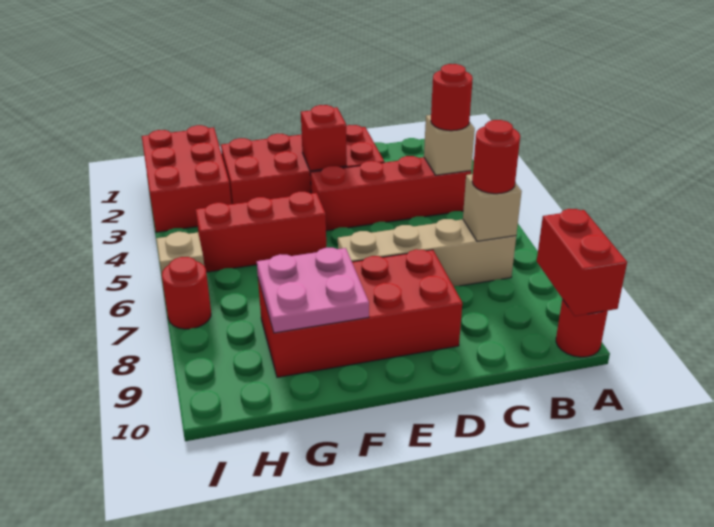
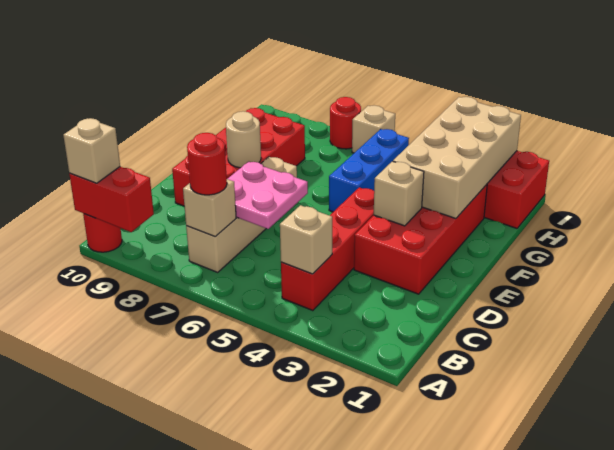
none -> tan 1x1 brick [63,118,120,183]
red 1x1 round brick [431,64,473,131] -> none
red 1x1 brick [301,105,347,171] -> tan 1x1 brick [374,161,424,226]
none -> tan 1x1 round brick [226,111,261,168]
none -> tan 2x4 brick [393,97,521,219]
red 1x3 brick [196,192,326,272] -> blue 1x3 brick [329,129,409,212]
pink 2x2 plate [257,248,369,333] -> pink 2x2 plate moved to [228,161,308,229]

